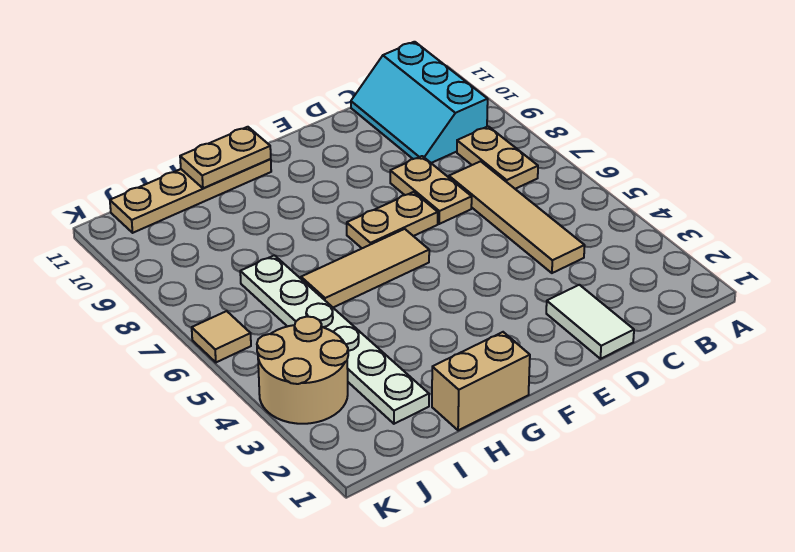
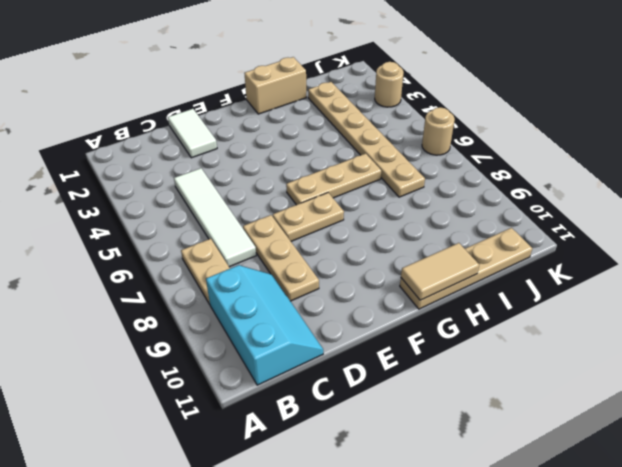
tan 1x4 tile [449,161,585,273] -> white 1x4 tile [174,168,256,267]
tan 1x2 plate [390,156,472,224] -> tan 1x3 plate [243,215,319,301]
tan 1x3 tile [301,229,429,307] -> tan 1x3 plate [286,153,381,205]
tan 1x2 plate [180,127,271,188] -> tan 1x2 tile [401,243,479,300]
white 1x6 plate [240,255,429,424] -> tan 1x6 plate [308,82,425,197]
tan 2x2 round brick [257,317,348,424] -> tan 1x1 round brick [375,62,404,107]
tan 1x1 tile [192,311,251,362] -> tan 1x1 round brick [422,107,455,155]

